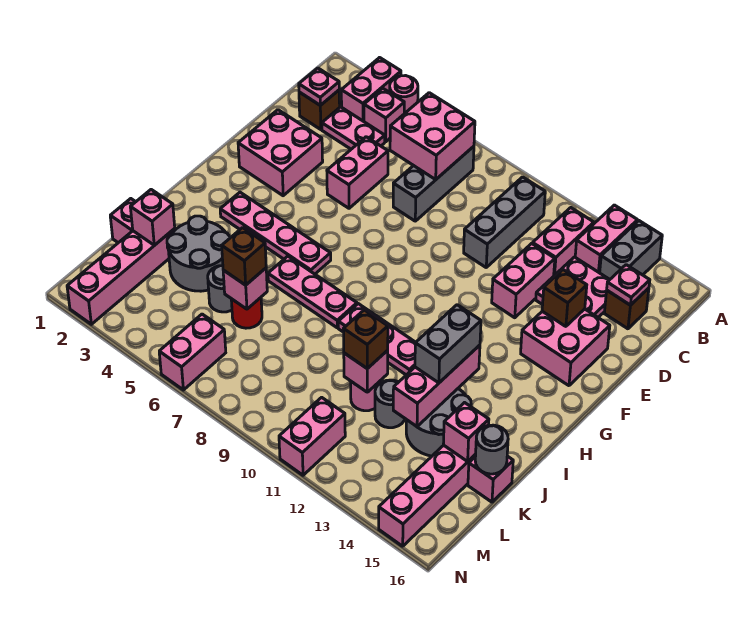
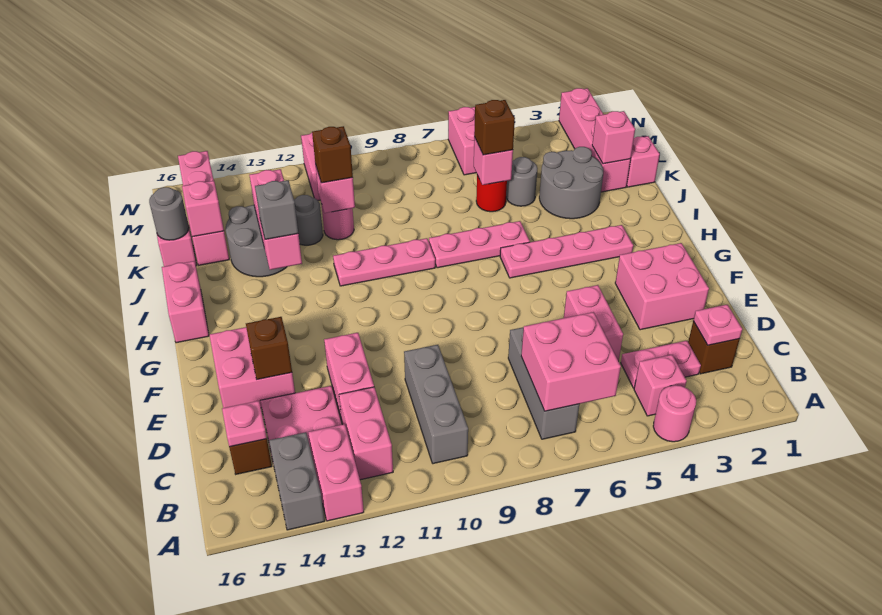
pink 1x2 brick [341,58,401,121] -> pink 1x2 brick moved to [162,261,209,343]
grey 1x2 brick [415,305,481,383] -> grey 1x1 brick [255,180,298,239]

